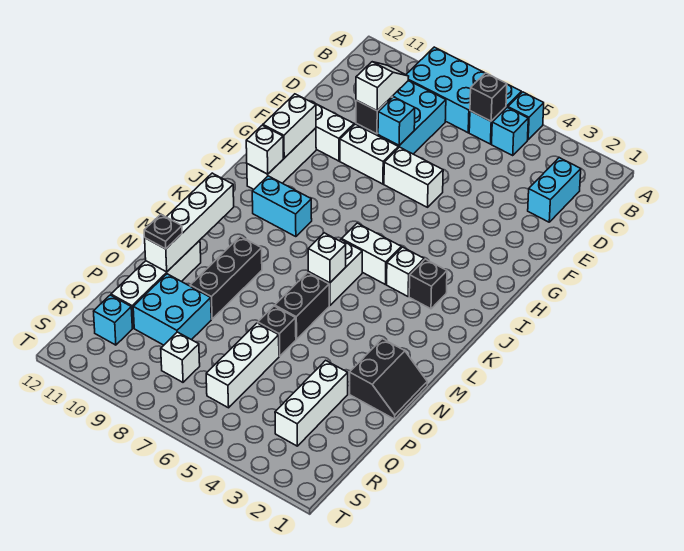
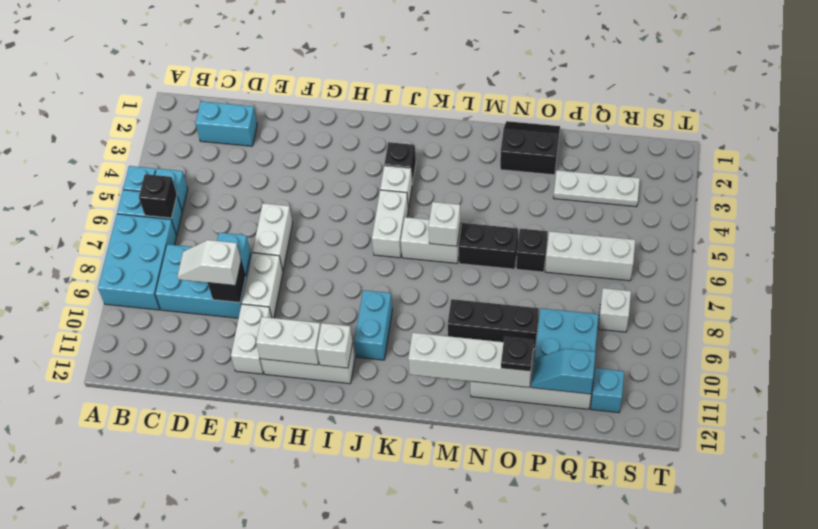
white 1x3 brick [275,360,348,446] -> white 1x3 plate [553,170,640,207]
none -> cyan 1x2 slope [531,349,596,394]

